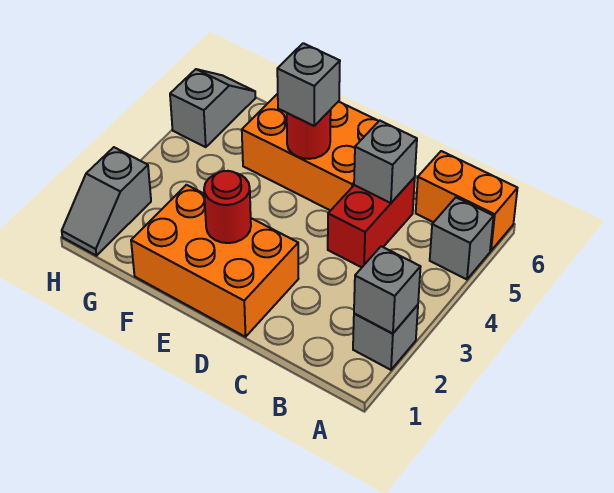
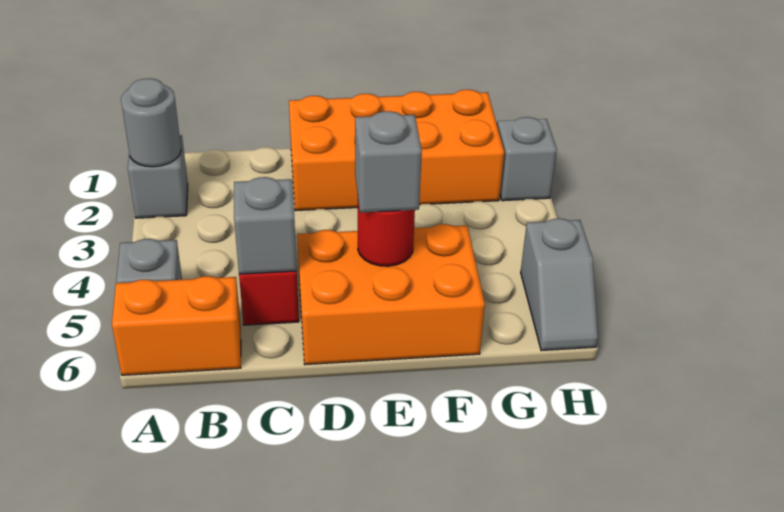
grey 1x1 brick [354,246,420,333] -> grey 1x1 round brick [121,78,181,167]
orange 2x3 brick [131,185,298,337] -> orange 2x4 brick [289,90,504,211]
red 1x1 round brick [204,171,251,243] -> none

